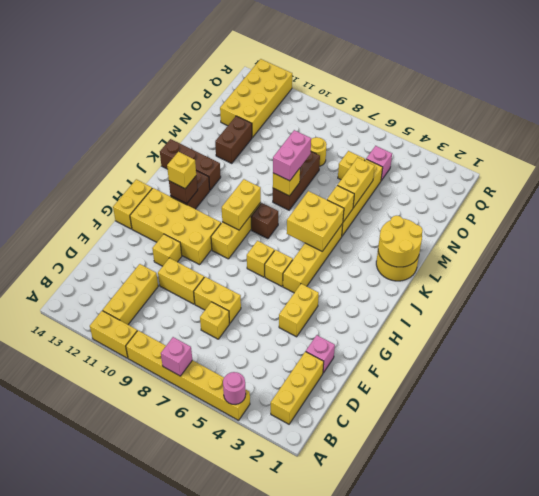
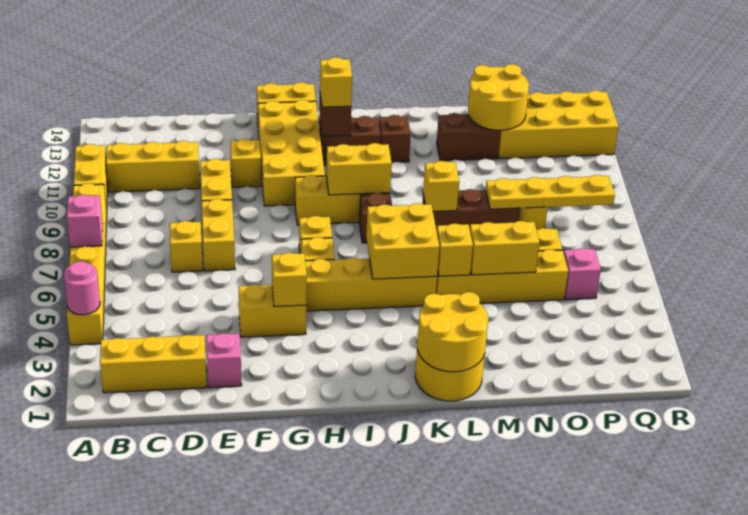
none -> yellow 1x1 brick [272,253,307,307]
brown 1x3 brick [160,139,221,190] -> brown 1x1 brick [379,115,411,162]
pink 1x2 brick [273,130,311,181] -> none
none -> yellow 1x4 plate [486,175,615,209]
none -> yellow 2x2 round brick [468,64,529,130]

